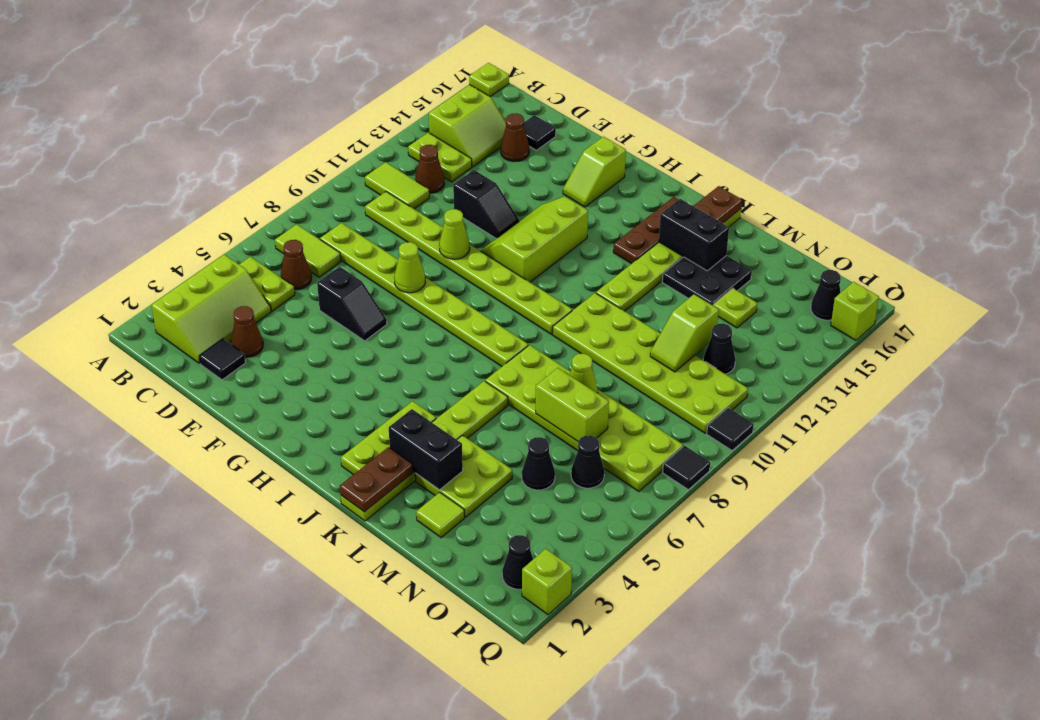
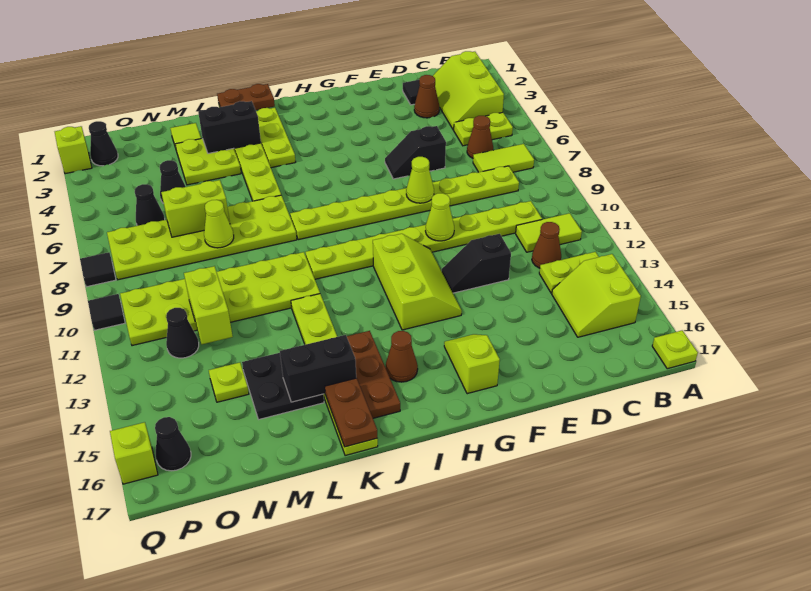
brown 1x1 cone [501,113,529,161] -> brown 1x1 cone moved to [386,331,418,382]
black 1x1 tile [524,115,556,150] -> none
brown 1x2 plate [340,447,413,512] -> brown 1x2 plate turned to [217,84,275,110]
lime 1x2 slope [650,294,719,372] -> lime 1x2 brick [184,266,233,344]

